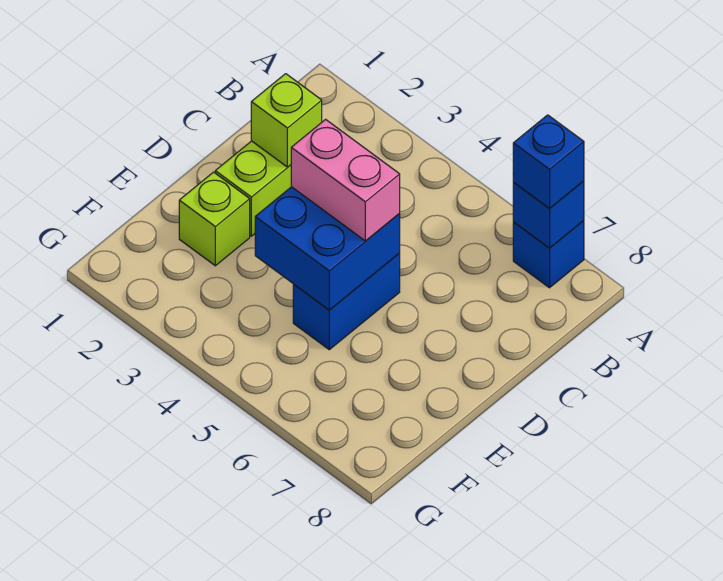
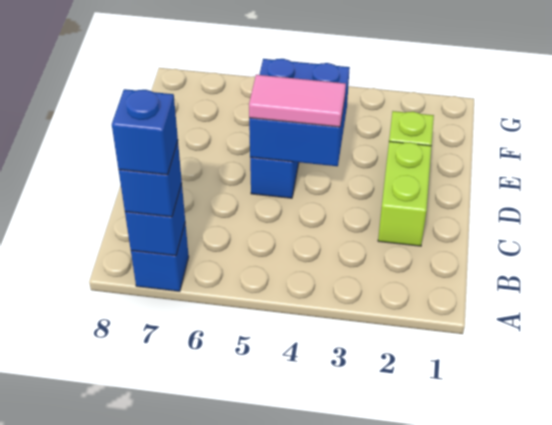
none -> blue 1x1 brick [112,89,178,175]
lime 1x1 brick [251,74,322,167] -> none
pink 1x2 brick [291,119,400,241] -> pink 1x2 tile [249,75,346,127]

